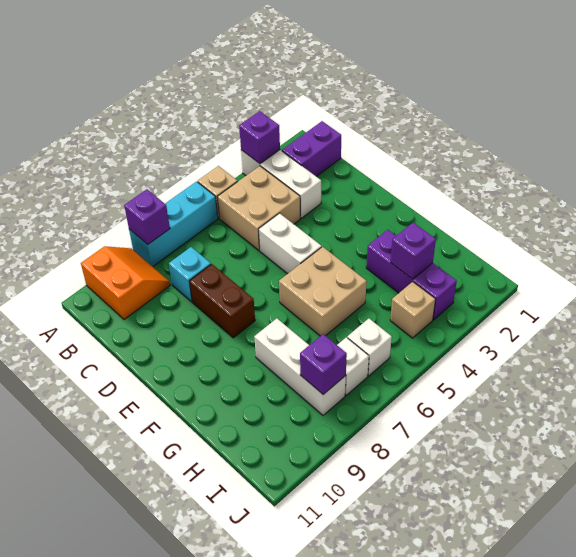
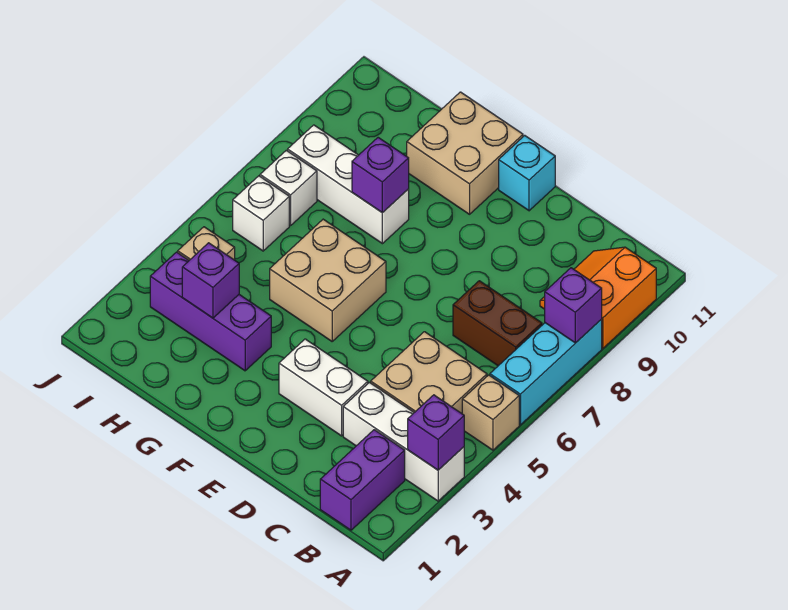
orange 2x2 slope [81,246,170,320] -> orange 2x2 slope turned to [540,247,656,348]
cyan 1x1 brick [169,247,211,302] -> cyan 1x1 brick moved to [499,135,555,211]
white 1x2 brick [259,213,322,274] -> white 1x2 brick moved to [279,339,368,436]
brown 1x2 brick [190,264,255,338] -> brown 1x2 brick moved to [453,281,542,366]
none -> tan 2x2 brick [407,92,523,214]
purple 1x1 brick [300,334,347,394] -> purple 1x1 brick moved to [352,138,409,213]

